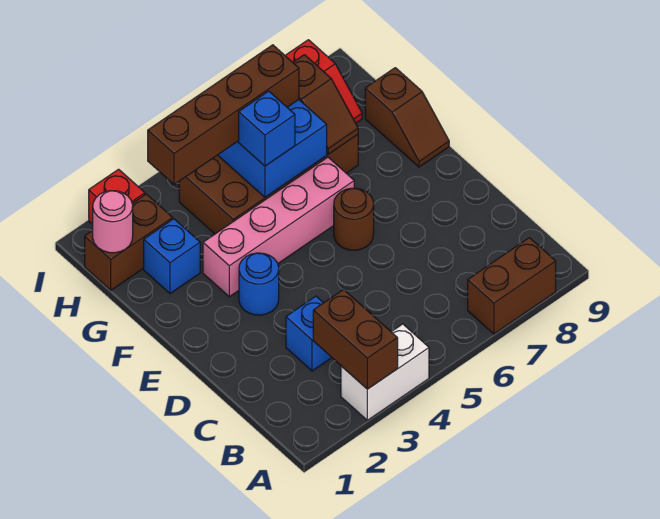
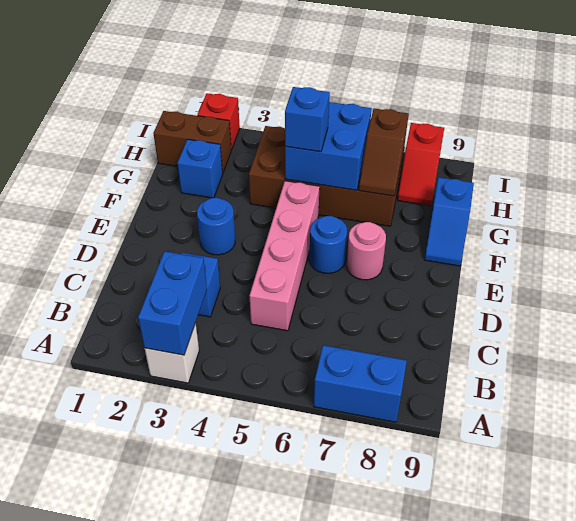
white 1x2 brick [341,324,429,420] -> white 1x1 brick [145,323,199,383]
brown 1x2 brick [313,289,398,389] -> blue 1x2 brick [138,251,207,355]
brown 1x2 brick [468,238,556,334] -> blue 1x2 brick [314,345,407,422]
brown 1x1 round brick [334,188,374,250] -> blue 1x1 round brick [309,216,347,273]
pink 1x4 brick [203,157,354,297] -> pink 1x4 brick turned to [250,181,320,331]
brown 1x2 slope [365,68,449,167] -> blue 1x2 slope [425,177,474,266]
pink 1x1 round brick [93,191,133,253] -> pink 1x1 round brick moved to [347,222,386,280]
brown 1x4 brick [148,45,299,184] -> none

